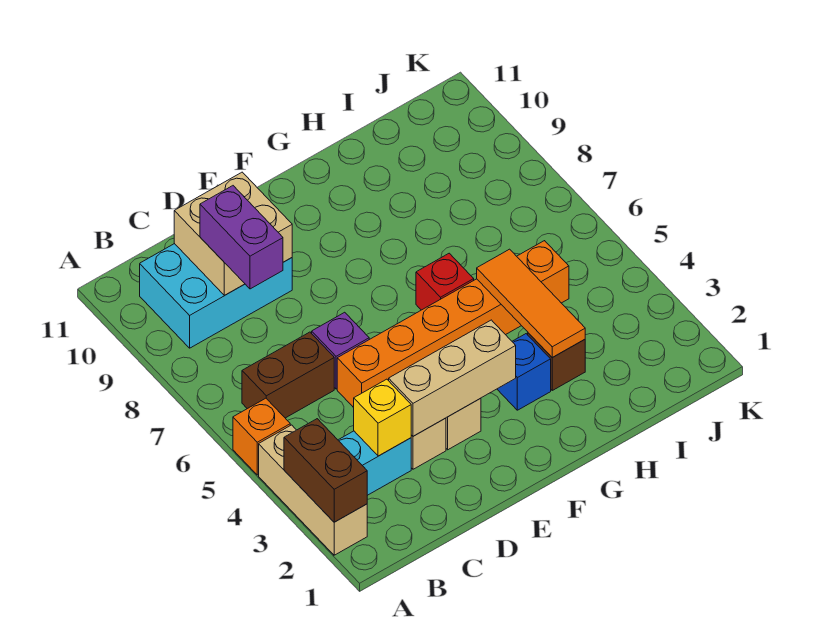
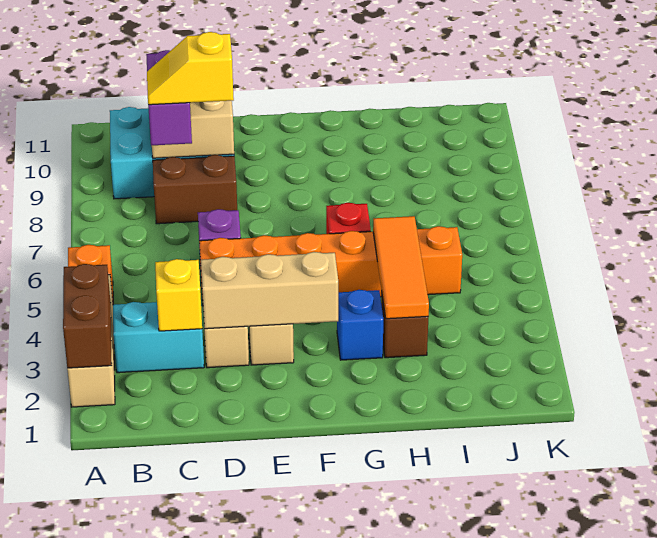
brown 1x2 brick [242,332,334,418] -> brown 1x2 brick moved to [153,155,237,224]
none -> yellow 1x2 slope [147,32,234,105]

